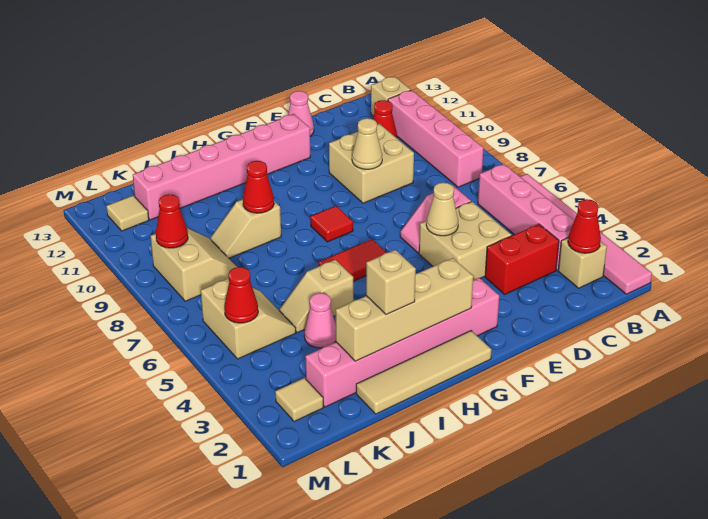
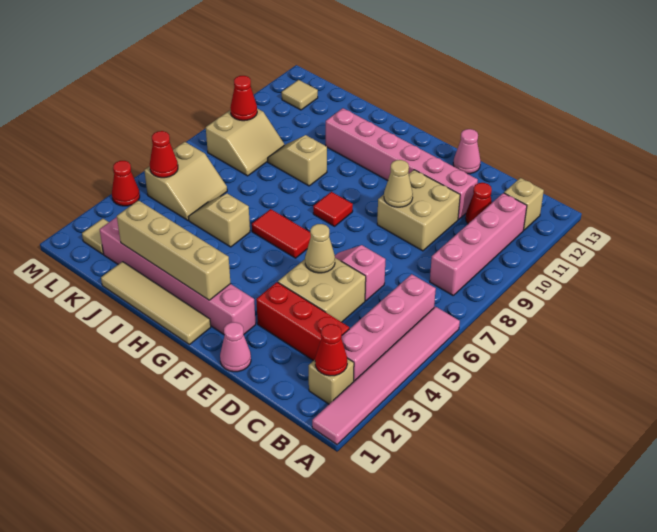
red 1x2 brick [485,224,559,294] -> red 1x3 brick [256,282,349,361]
pink 1x6 brick [133,114,310,220] -> pink 1x6 brick moved to [326,108,478,219]
tan 1x1 brick [366,250,416,315] -> none
red 1x1 cone [243,161,274,213] -> red 1x1 cone moved to [112,161,140,206]
pink 1x1 cone [304,293,336,348] -> pink 1x1 cone moved to [220,322,251,372]

